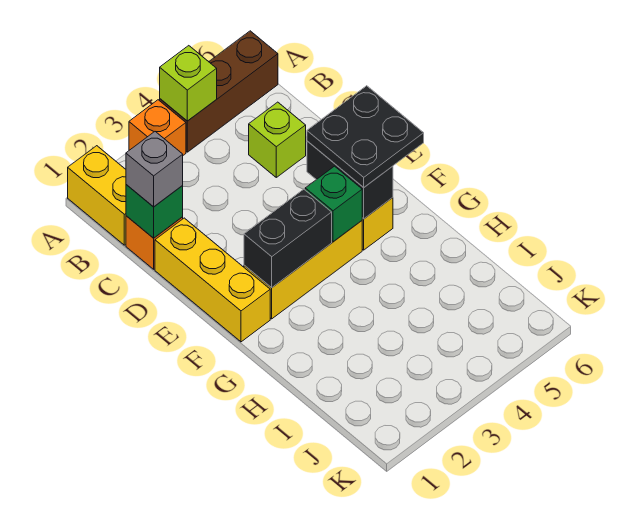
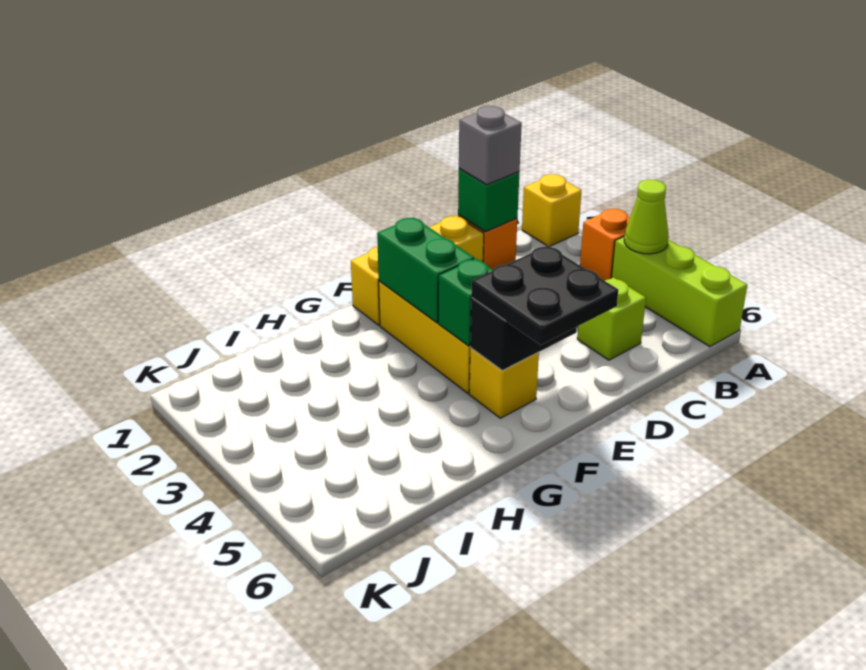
yellow 1x2 brick [68,146,126,245] -> yellow 1x1 brick [522,174,582,247]
brown 1x3 brick [160,31,278,152] -> lime 1x3 brick [612,236,747,347]
lime 1x1 brick [160,46,217,121] -> lime 1x1 cone [624,180,669,254]
black 1x2 brick [244,189,332,288] -> green 1x2 brick [377,217,474,323]

